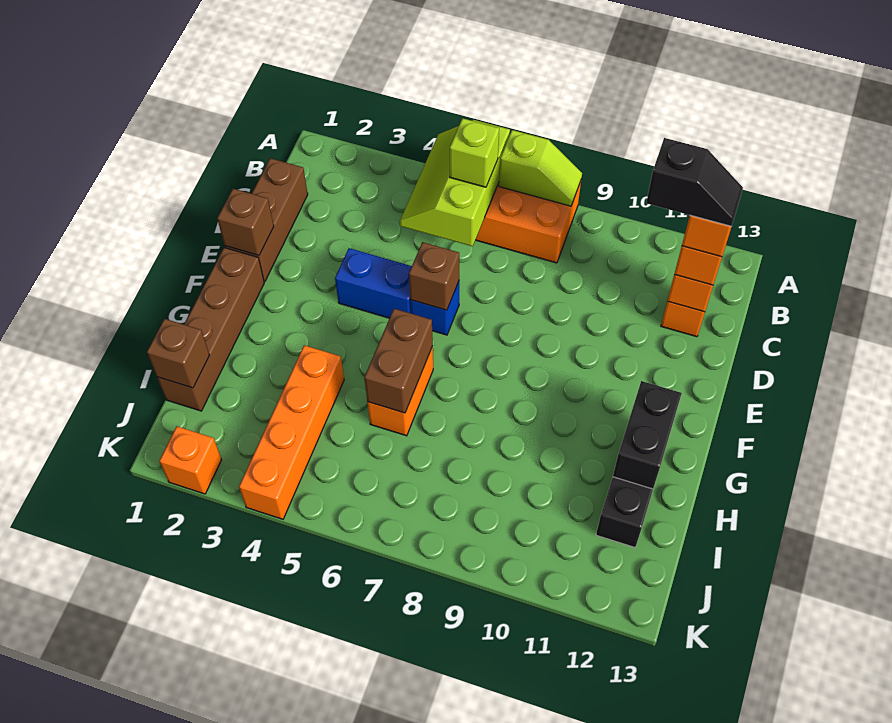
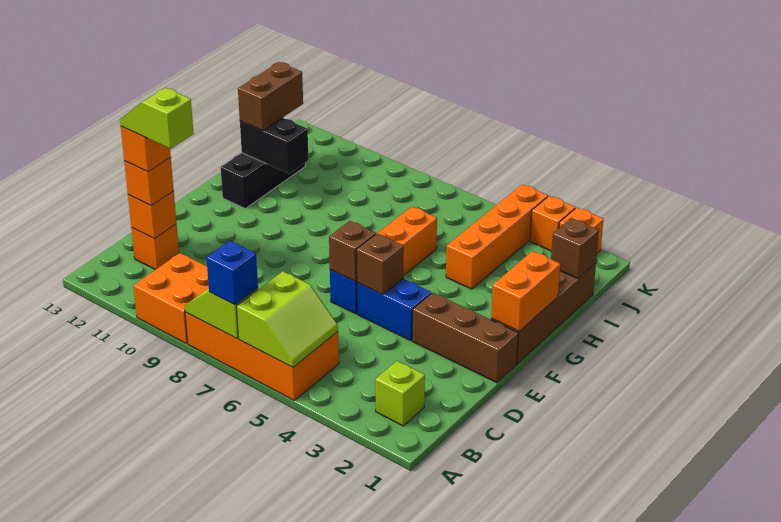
lime 2x3 slope [400,120,510,246] -> lime 2x2 slope [237,271,338,367]
none -> blue 1x1 brick [207,241,258,305]
none -> orange 2x2 brick [134,253,209,344]
lime 1x1 brick [450,118,499,187] -> lime 1x1 brick moved to [375,361,425,426]
brown 1x3 brick [225,158,308,282] -> brown 1x3 brick turned to [412,293,518,383]
black 1x2 slope [646,138,743,226] -> lime 1x2 slope [120,88,194,149]
brown 1x1 brick [217,189,274,256] -> brown 1x1 brick moved to [356,233,404,295]
none -> orange 1x2 brick [491,251,560,331]
brown 1x2 brick [364,309,433,413] -> brown 1x2 brick moved to [238,62,303,131]
black 1x2 brick [613,381,682,489] -> black 1x2 brick turned to [240,118,309,174]
none -> orange 1x1 brick [530,196,575,251]

